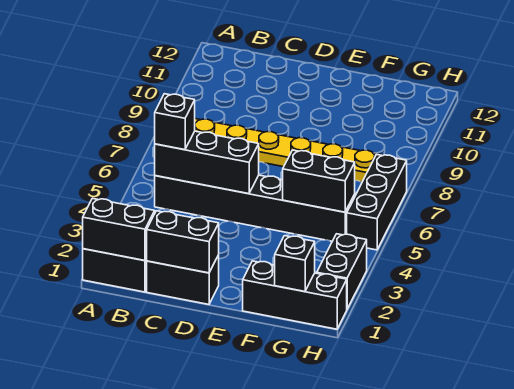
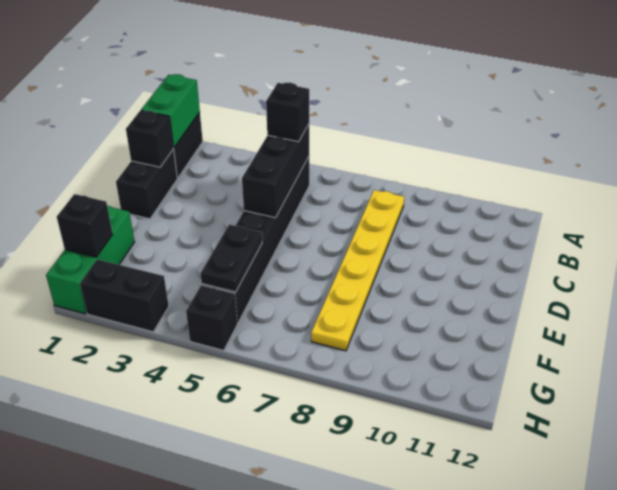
black 1x2 brick [83,198,155,261] -> green 1x2 brick [141,74,200,147]
black 1x2 brick [146,211,219,273] -> black 1x1 brick [126,111,174,167]
black 1x3 brick [243,261,347,329] -> green 1x3 brick [46,206,135,314]
black 1x2 brick [283,150,355,212] -> black 1x2 plate [200,224,262,292]
black 1x3 brick [347,155,407,250] -> black 1x1 brick [186,285,237,351]

